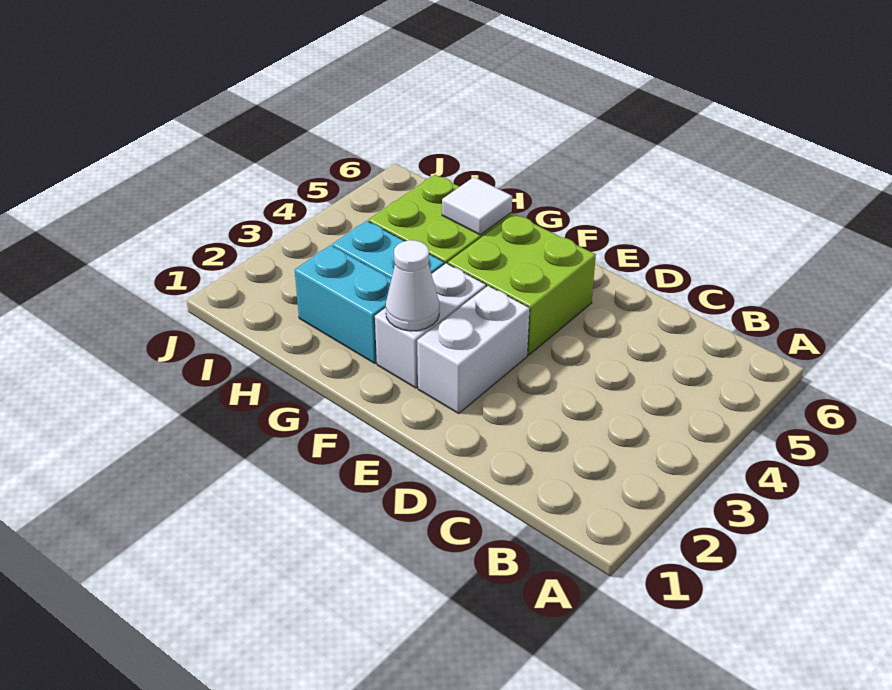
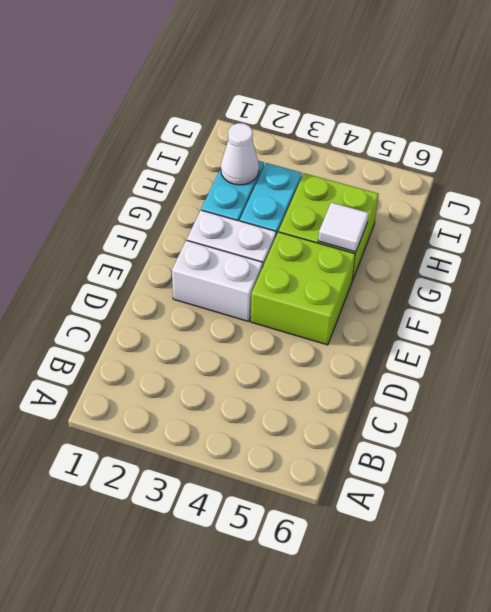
white 1x1 cone [386,240,439,331] -> white 1x1 cone moved to [221,123,259,185]

